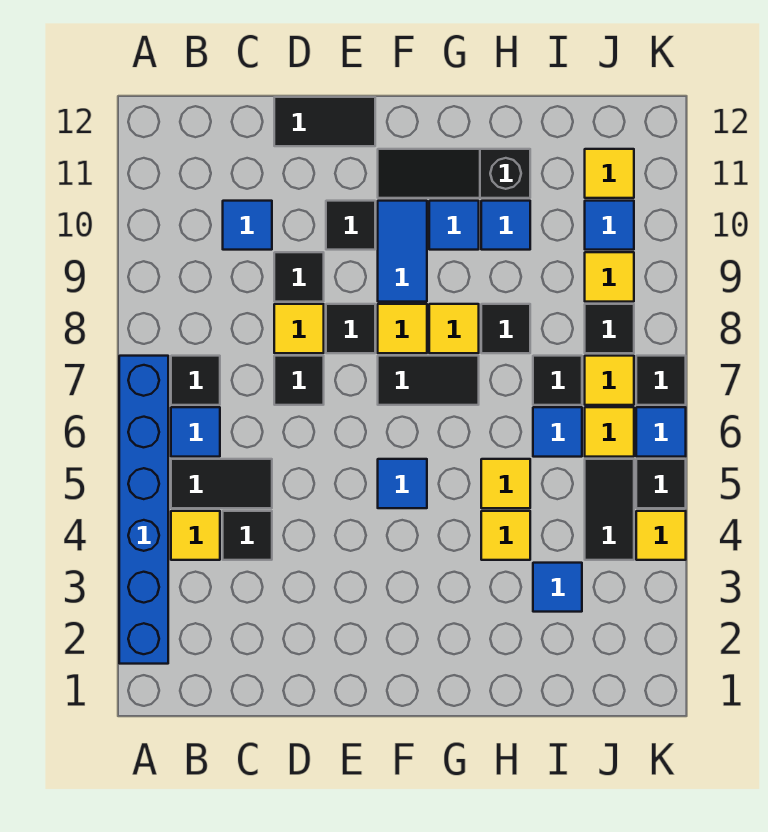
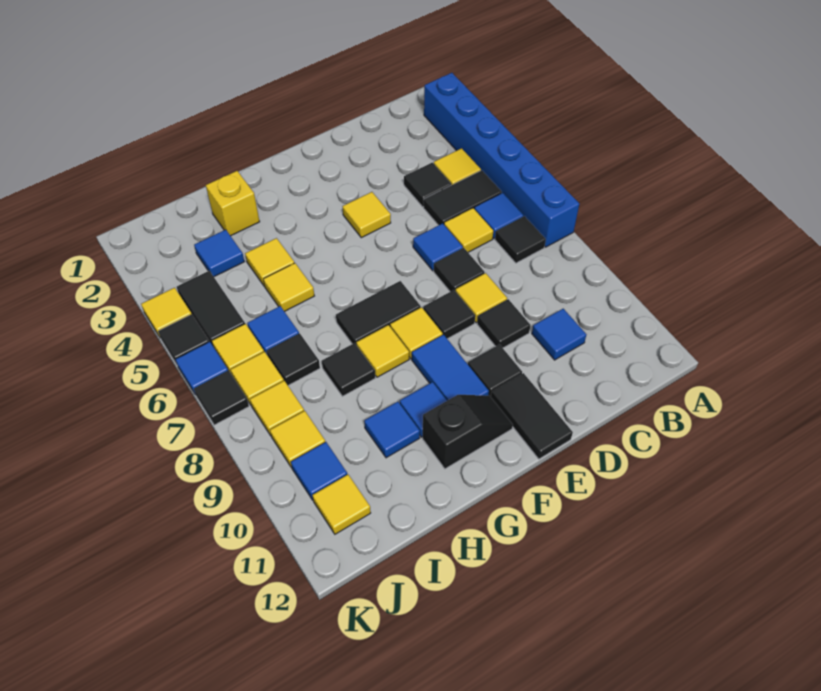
none -> yellow 1x1 tile [444,208,493,252]
black 1x2 tile [274,97,375,146] -> black 1x2 tile turned to [491,373,573,459]
none -> yellow 1x1 tile [343,192,391,238]
blue 1x1 tile [378,459,427,508] -> blue 1x1 tile moved to [413,223,463,271]
black 1x3 slope [378,149,530,198] -> black 1x2 slope [423,395,513,469]
none -> yellow 1x1 brick [206,171,260,236]
black 1x1 tile [585,304,634,353] -> yellow 1x1 tile [250,381,304,436]

